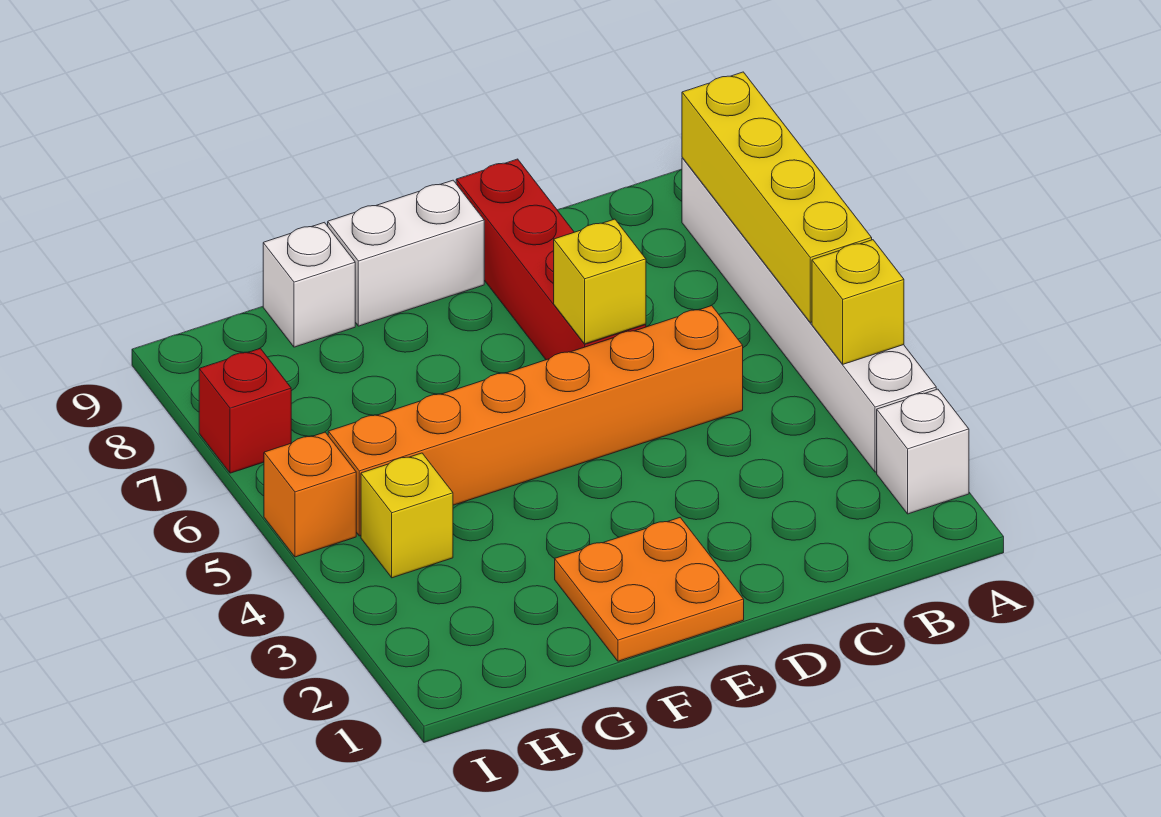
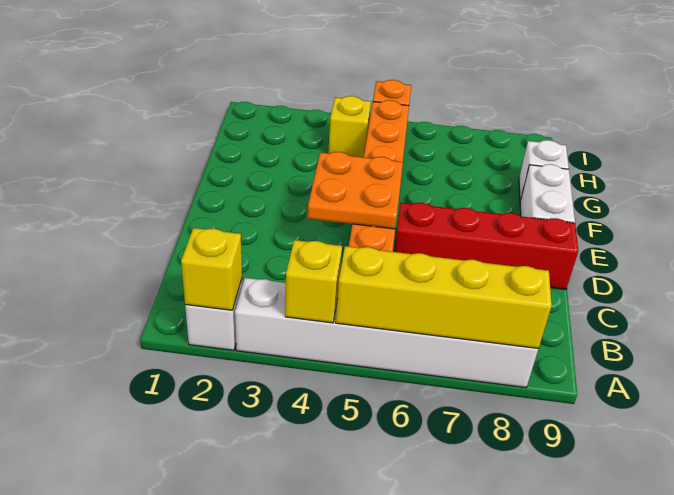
yellow 1x1 brick [554,219,646,344] -> yellow 1x1 brick moved to [181,228,242,310]
orange 2x2 plate [555,518,744,661] -> orange 2x2 plate moved to [307,152,403,229]
red 1x1 brick [199,348,291,473] -> none

